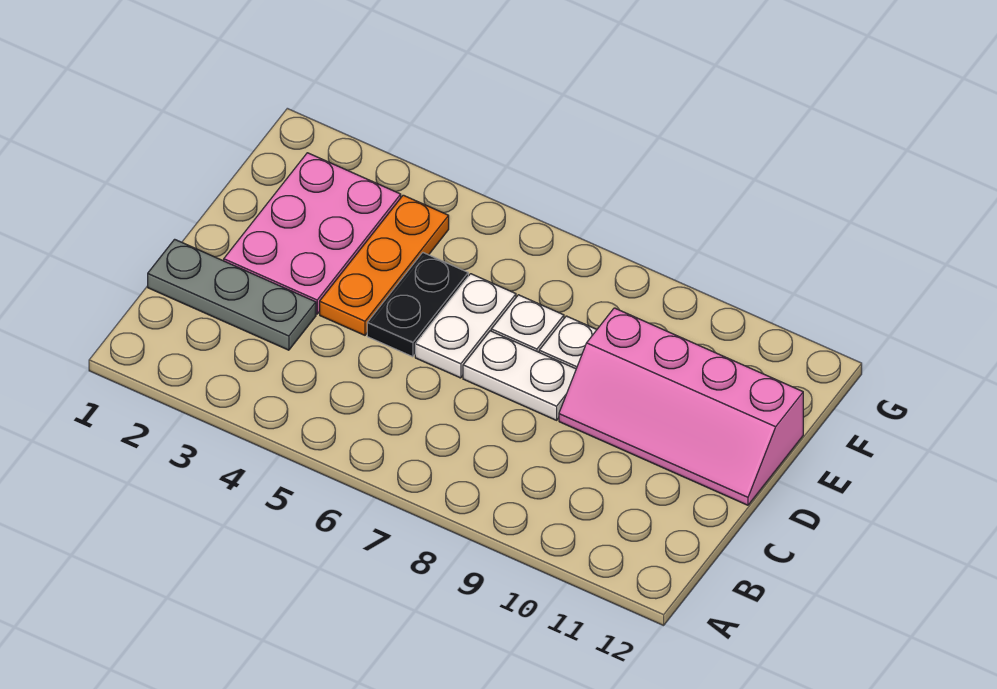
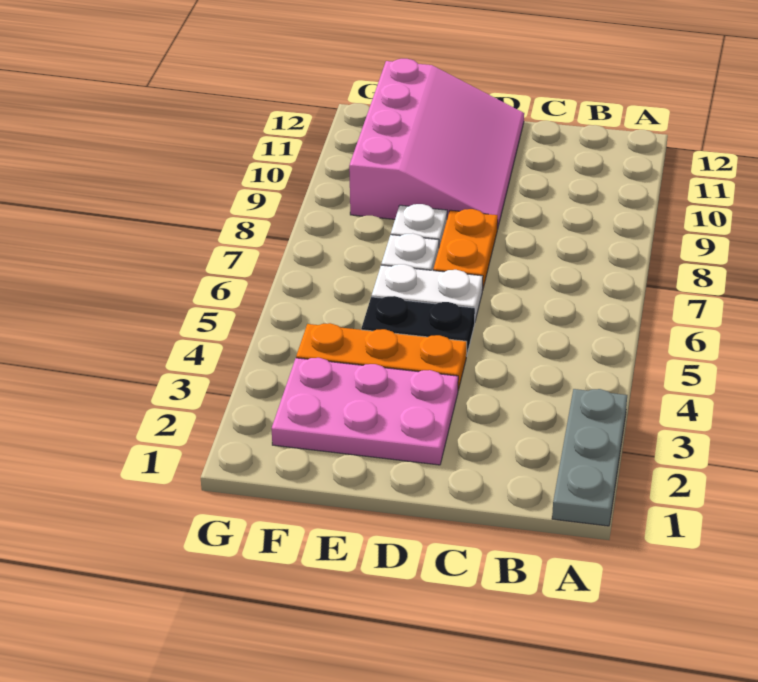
grey 1x3 plate [148,239,316,350] -> grey 1x3 plate moved to [552,389,627,526]
white 1x2 plate [463,331,576,420] -> orange 1x2 plate [433,209,498,288]
pink 2x4 slope [559,308,803,505] -> pink 3x4 slope [349,59,524,229]

